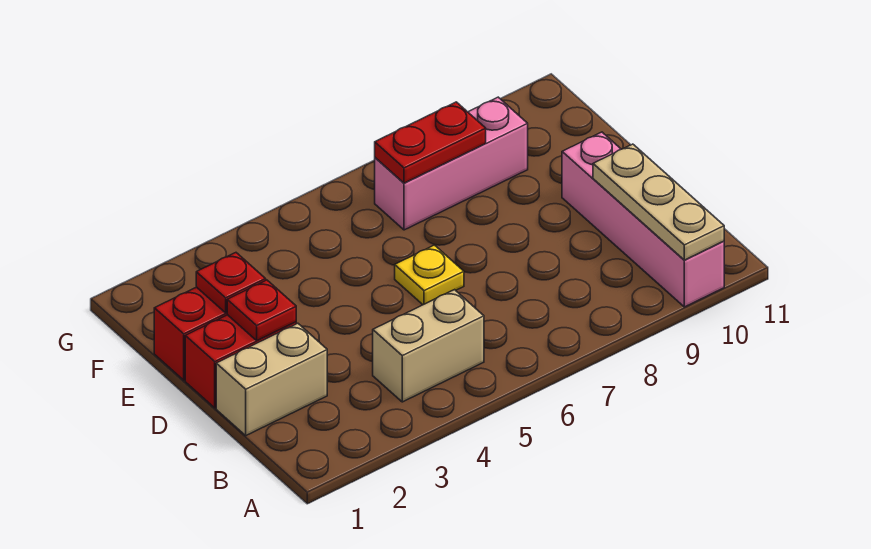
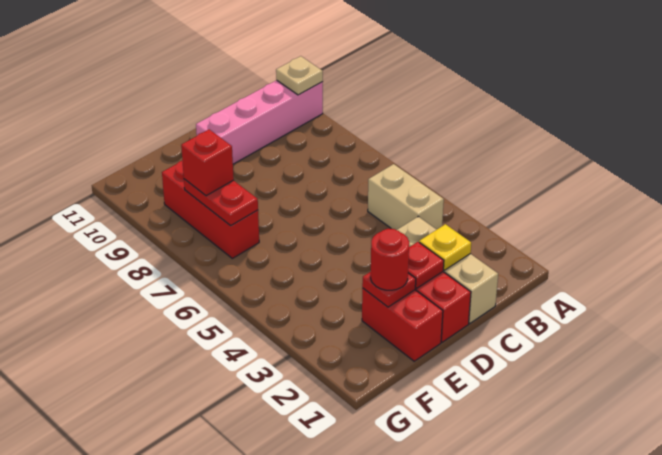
tan 1x3 plate [593,144,724,260] -> tan 1x1 plate [276,56,323,95]
tan 1x2 brick [216,323,327,435] -> tan 1x3 brick [397,217,498,324]
yellow 1x1 plate [395,245,464,305] -> yellow 1x1 plate moved to [419,224,471,270]
none -> red 1x1 round brick [371,229,409,290]
pink 1x3 brick [375,97,528,230] -> red 1x3 brick [162,161,259,258]
none -> red 1x1 brick [181,129,234,196]

